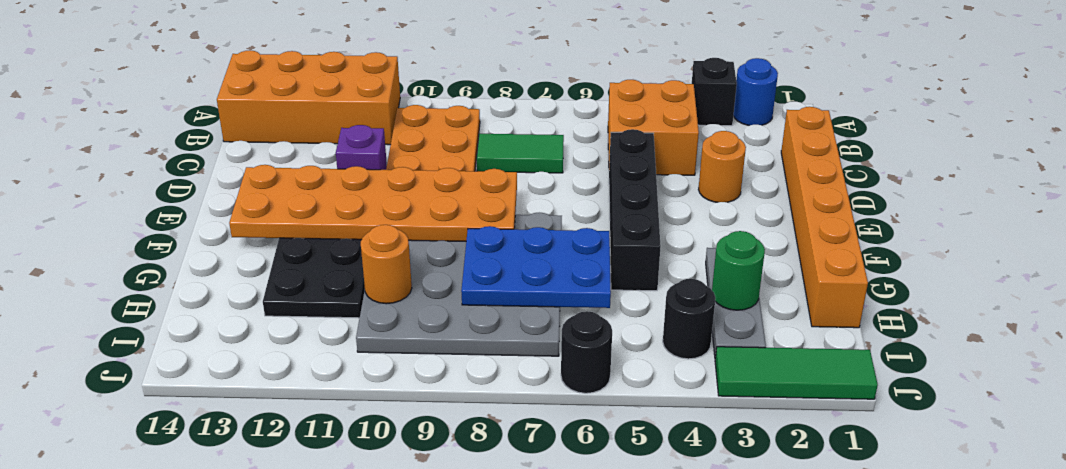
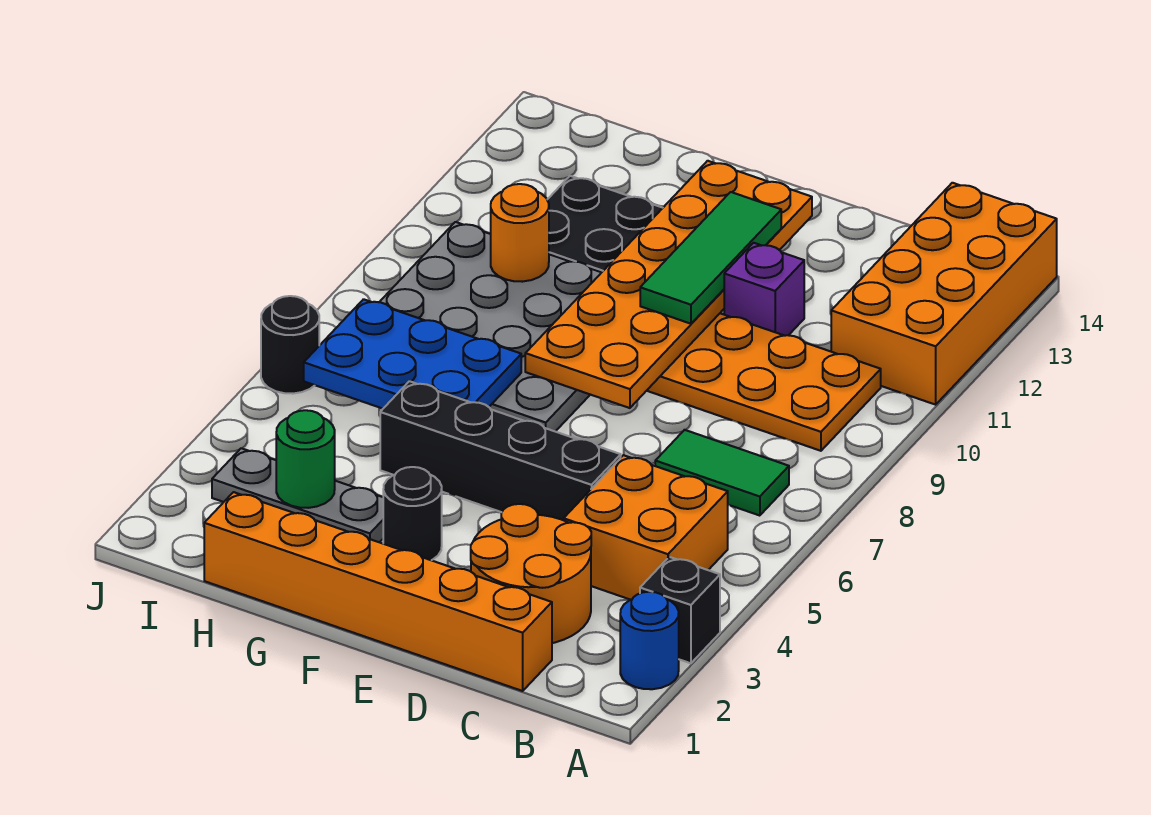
green 1x2 tile [477,134,564,173] -> green 1x2 tile turned to [655,430,789,516]
orange 1x1 round brick [699,131,746,202] -> orange 2x2 round brick [471,504,591,643]
blue 2x3 plate [461,226,611,308] -> blue 2x3 plate turned to [304,299,521,409]
black 1x1 round brick [663,279,716,359] -> black 1x1 round brick moved to [383,467,442,560]
green 1x3 tile [715,347,878,399] -> green 1x3 tile moved to [640,192,781,324]

